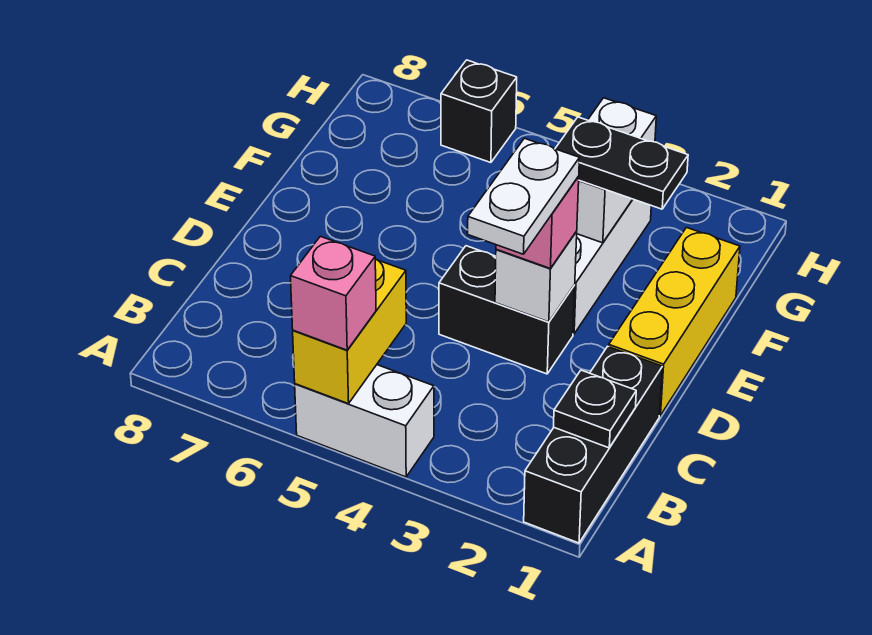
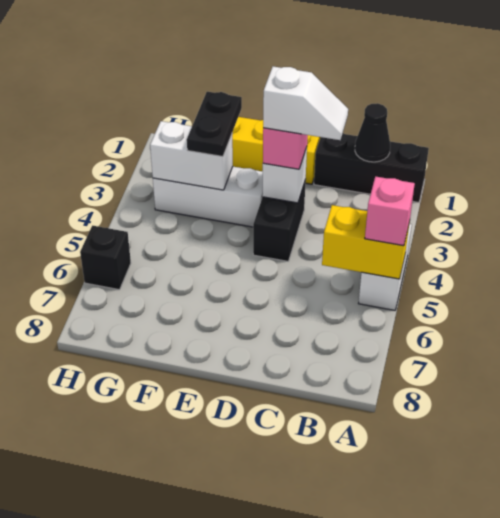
black 1x1 plate [554,370,636,448] -> black 1x1 cone [355,103,390,162]
white 1x2 plate [468,138,579,254] -> white 1x2 slope [263,66,348,140]

